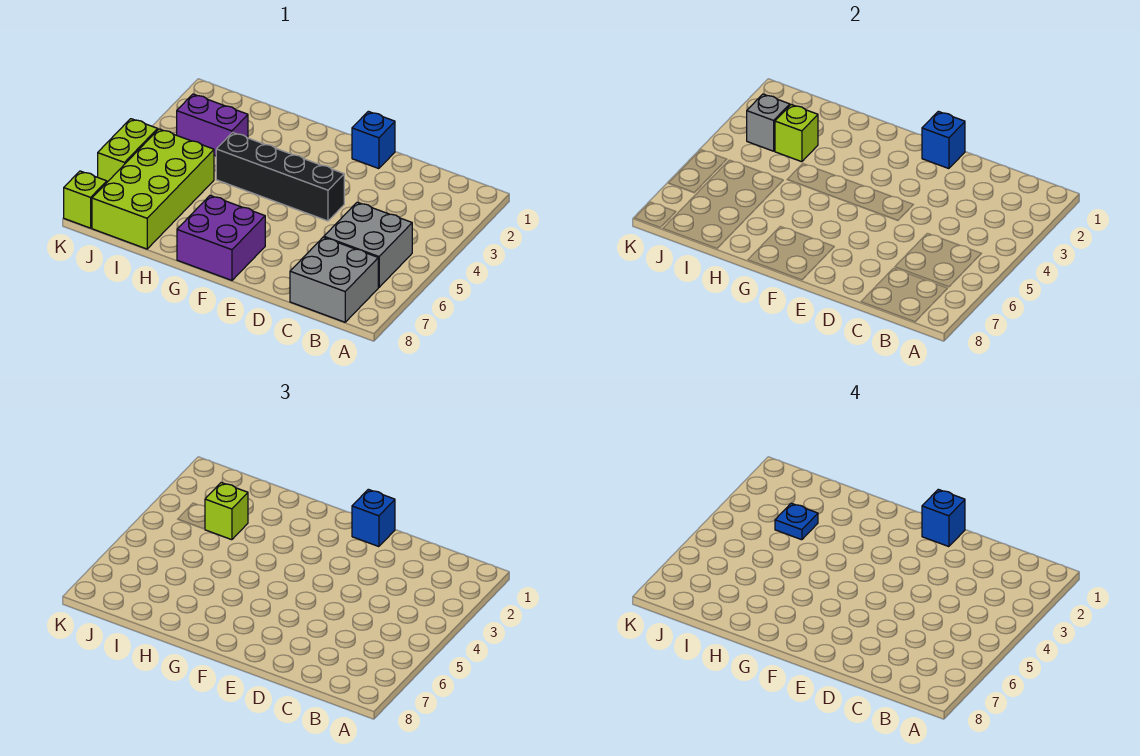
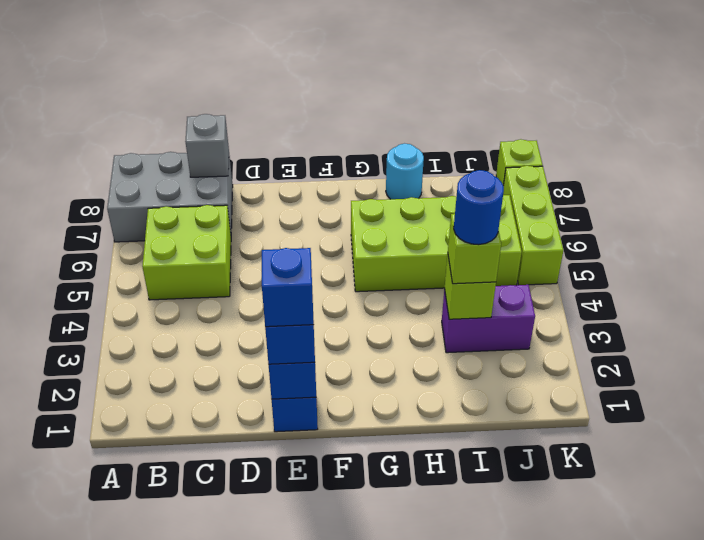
grey 2x2 brick [324,202,412,287] -> lime 2x2 brick [142,205,231,300]
grey 2x2 brick [290,237,378,322] -> grey 2x3 brick [107,152,233,242]
black 1x4 brick [216,133,344,221] -> none
purple 2x2 brick [177,195,265,280] -> none
none -> cyan 1x1 round brick [386,144,424,199]
blue 1x1 plate [775,503,818,540] -> blue 1x1 round brick [454,170,504,245]
lime 2x4 brick [92,129,214,249] -> lime 2x4 brick turned to [351,195,522,292]
grey 1x1 brick [747,94,790,151] -> grey 1x1 brick moved to [185,114,229,177]
lime 1x2 brick [98,119,158,182] -> lime 1x3 brick [503,166,563,285]

